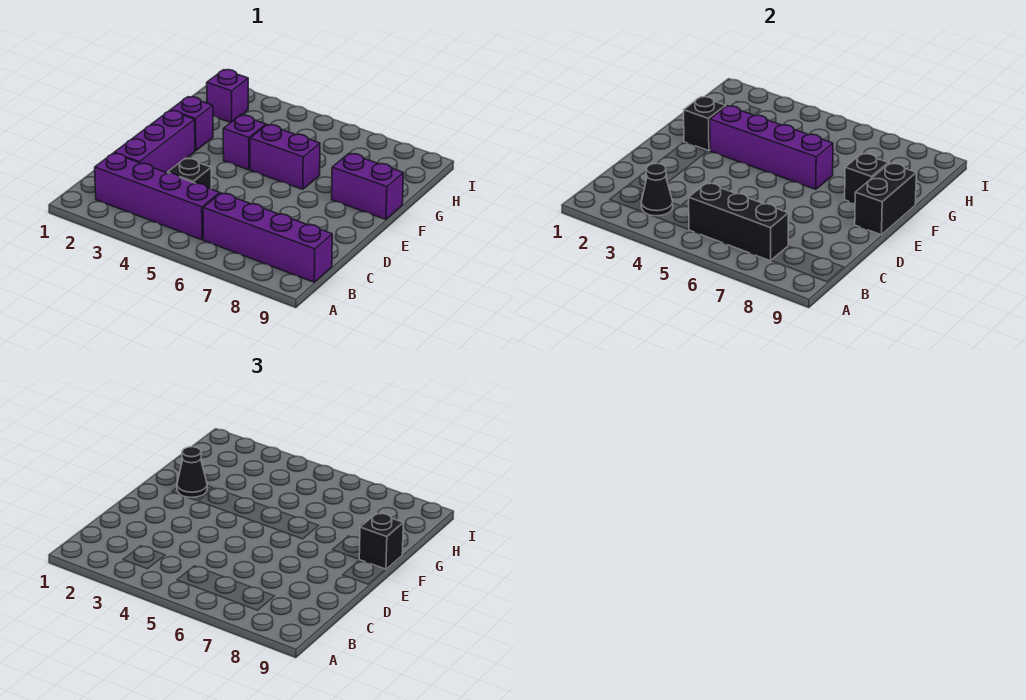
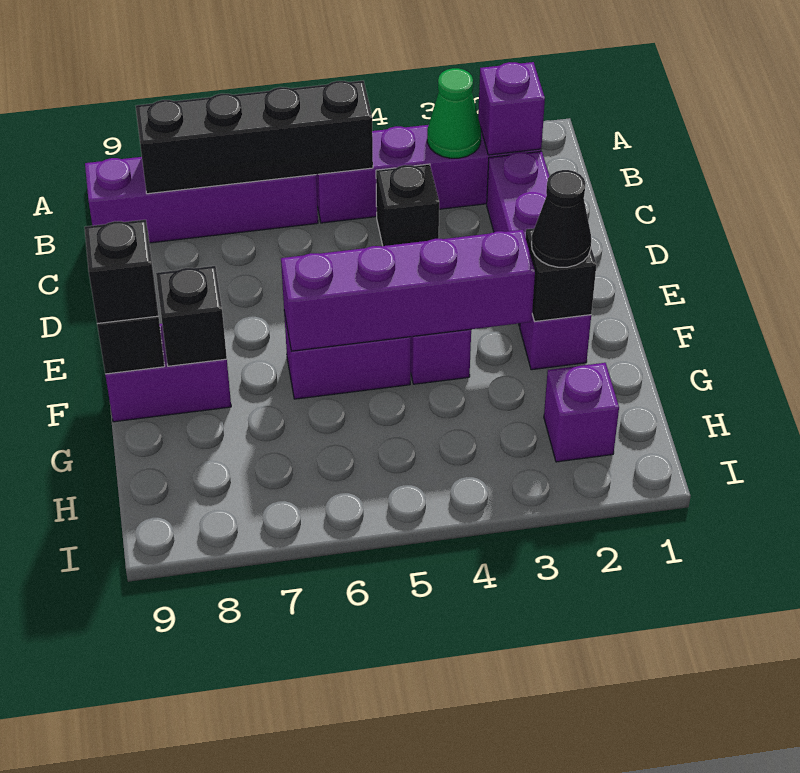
none -> purple 1x1 brick [478,62,545,155]
black 1x1 cone [641,163,673,216] -> green 1x1 cone [427,68,481,158]
black 1x3 brick [689,183,789,261] -> black 1x4 brick [136,81,373,194]

